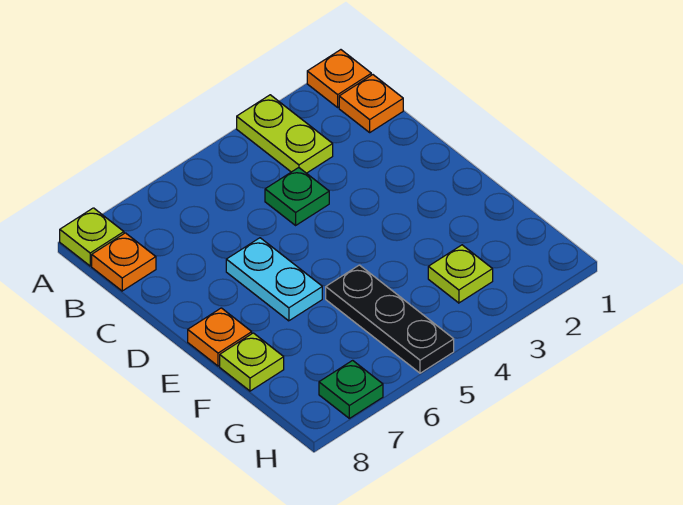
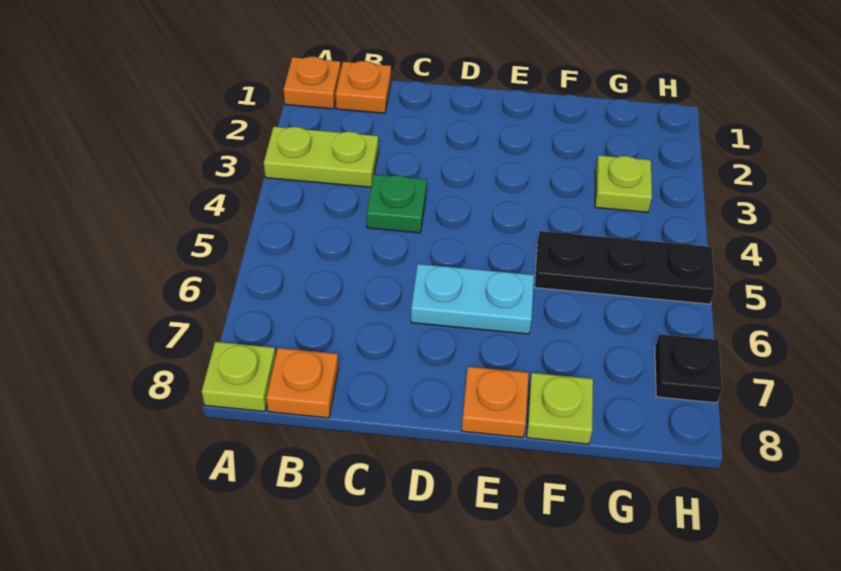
green 1x1 plate [319,360,383,418] -> black 1x1 plate [655,334,722,403]

